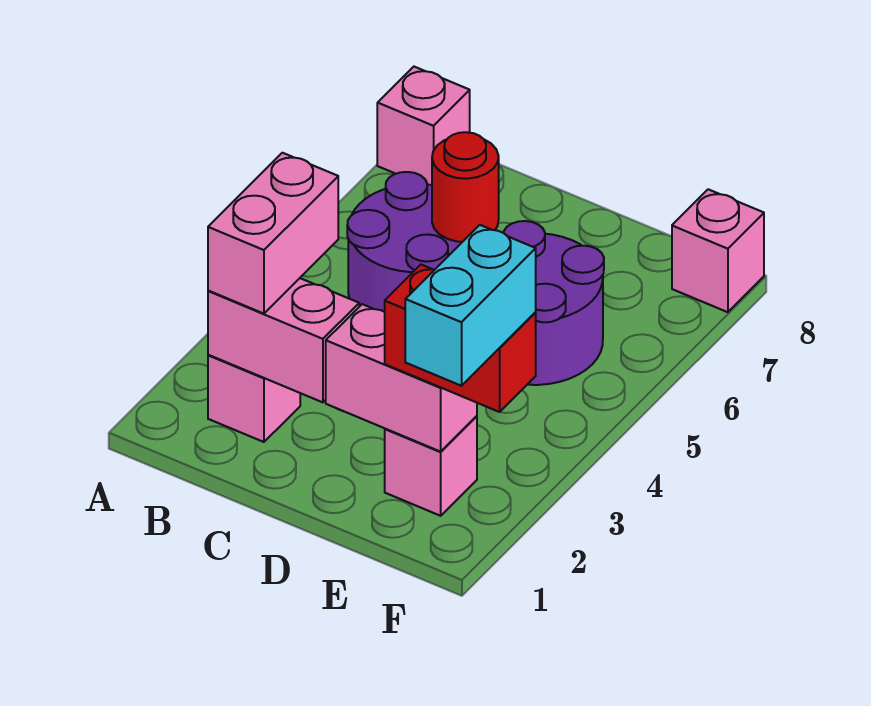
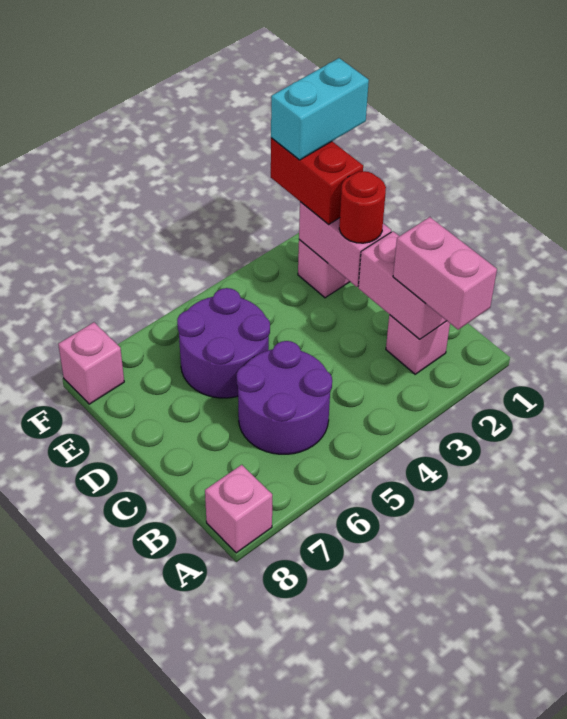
pink 1x2 brick [208,153,338,314] -> pink 1x2 brick turned to [393,217,497,330]
red 1x1 round brick [432,132,499,242] -> red 1x1 round brick moved to [339,171,386,243]

